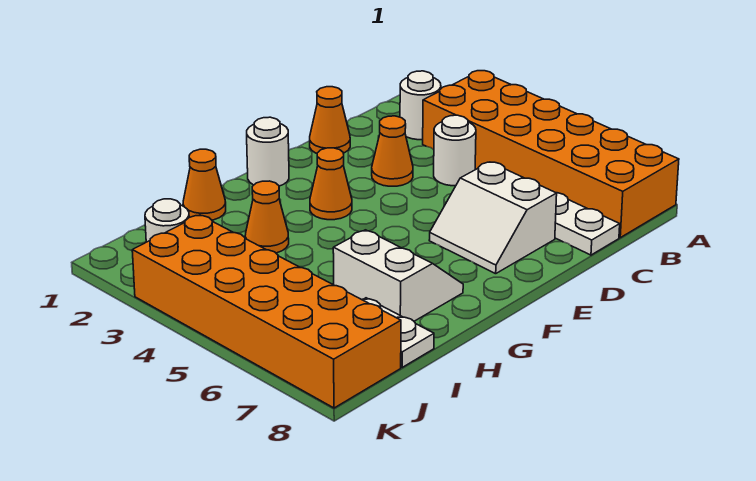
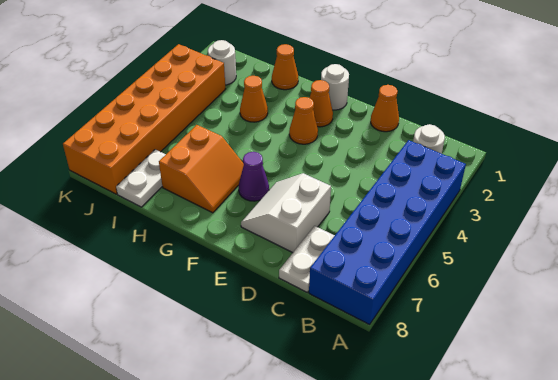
orange 2x6 brick [423,71,679,238] -> blue 2x6 brick [309,140,466,325]
white 1x1 round brick [434,115,476,186] -> none
orange 1x1 cone [372,116,413,186] -> orange 1x1 cone moved to [310,80,333,127]
none -> purple 1x1 cone [239,152,269,201]
white 2x2 slope [333,230,463,321] -> orange 2x2 slope [159,125,244,213]

